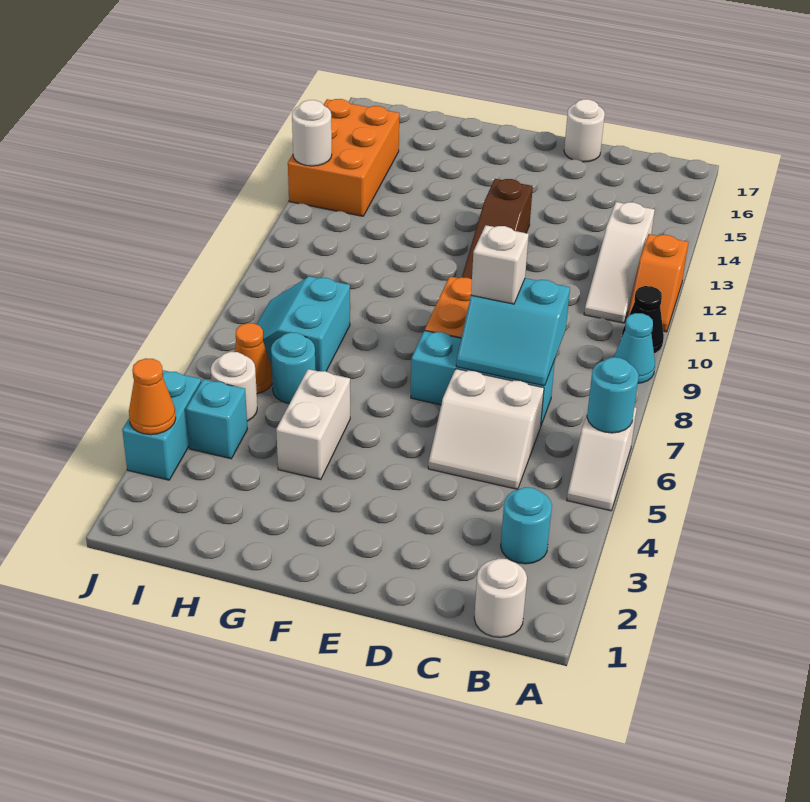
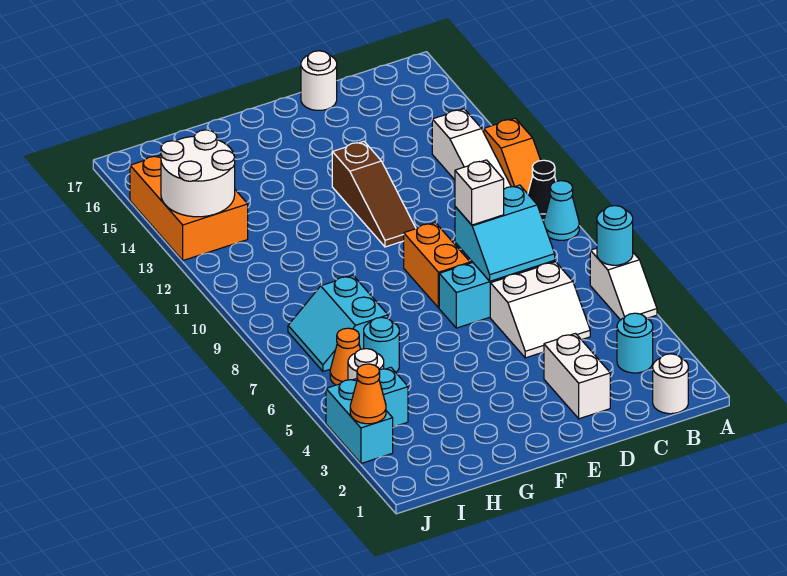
white 1x2 brick [276,369,350,480] -> white 1x2 brick moved to [544,334,610,419]
white 1x1 round brick [292,100,332,166] -> white 2x2 round brick [161,130,235,217]

